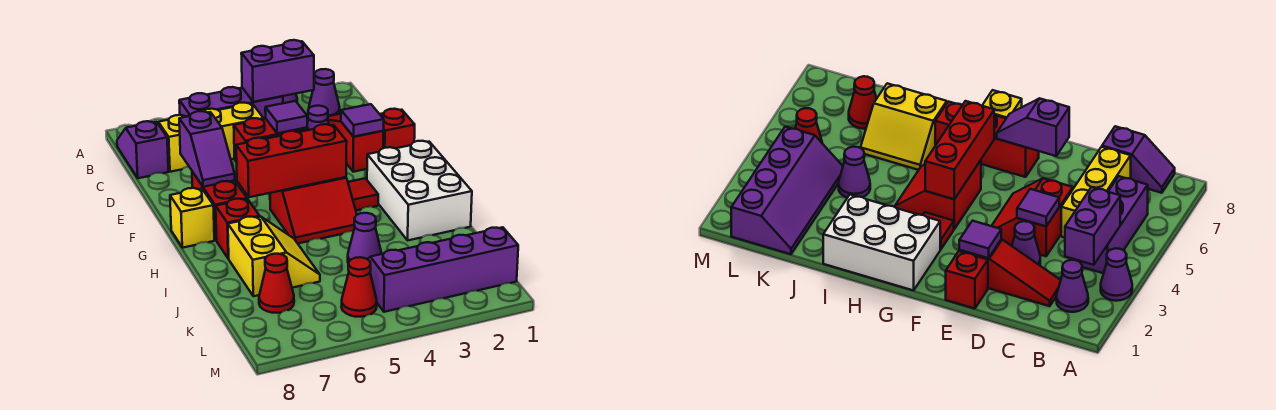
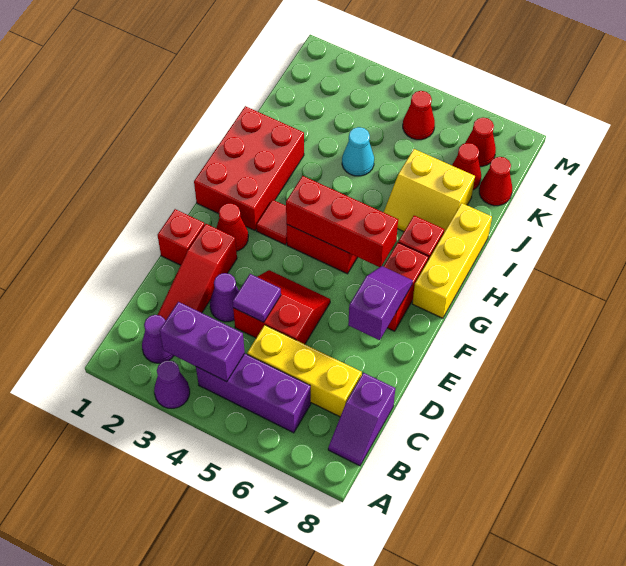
purple 1x1 tile [341,104,384,137] -> none
none -> red 1x1 cone [216,203,248,251]
white 2x3 brick [367,141,472,240] -> red 2x3 brick [194,106,304,230]
yellow 1x1 brick [170,188,214,248] -> yellow 1x3 brick [412,203,492,318]
yellow 2x2 slope [228,217,320,296] -> yellow 2x2 slope turned to [384,149,475,232]
purple 1x1 cone [348,213,382,262] -> cyan 1x1 cone [342,127,374,176]
purple 2x4 slope [368,227,518,312] -> none
none -> red 1x1 cone [479,157,512,206]
none -> red 1x1 cone [465,118,496,166]

